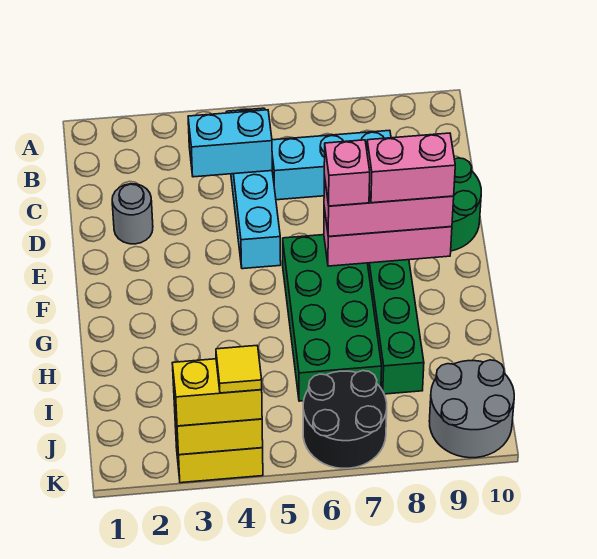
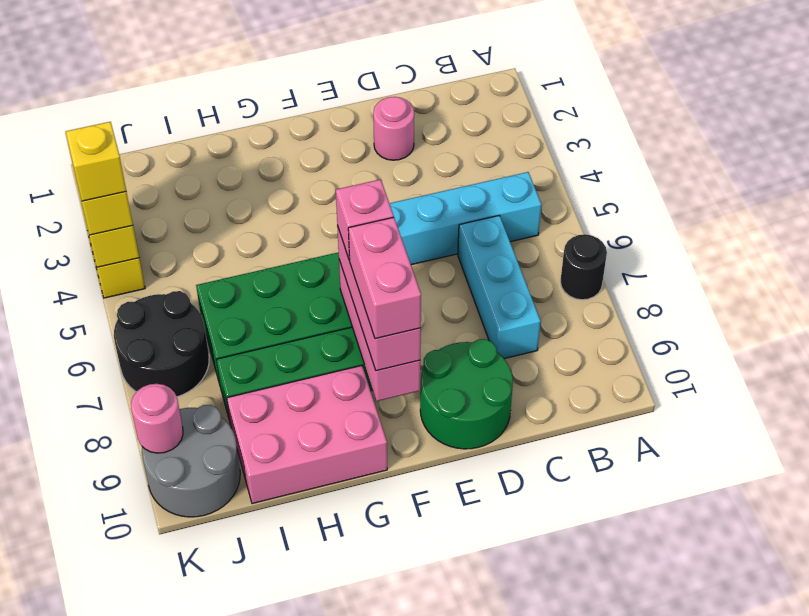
none -> black 1x1 round brick [560,234,607,300]
cyan 1x2 brick [188,110,272,177] -> none
grey 1x1 round brick [112,184,153,244] -> pink 1x1 round brick [373,97,414,160]
none -> pink 2x3 brick [227,366,387,504]
yellow 1x1 tile [216,346,262,393] -> yellow 1x1 brick [66,122,126,201]
none -> pink 1x1 round brick [131,384,183,453]

